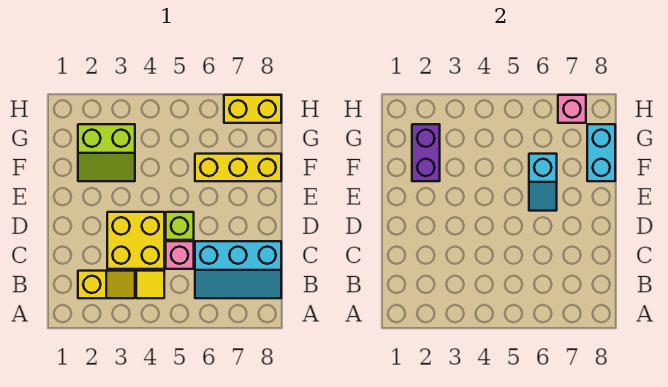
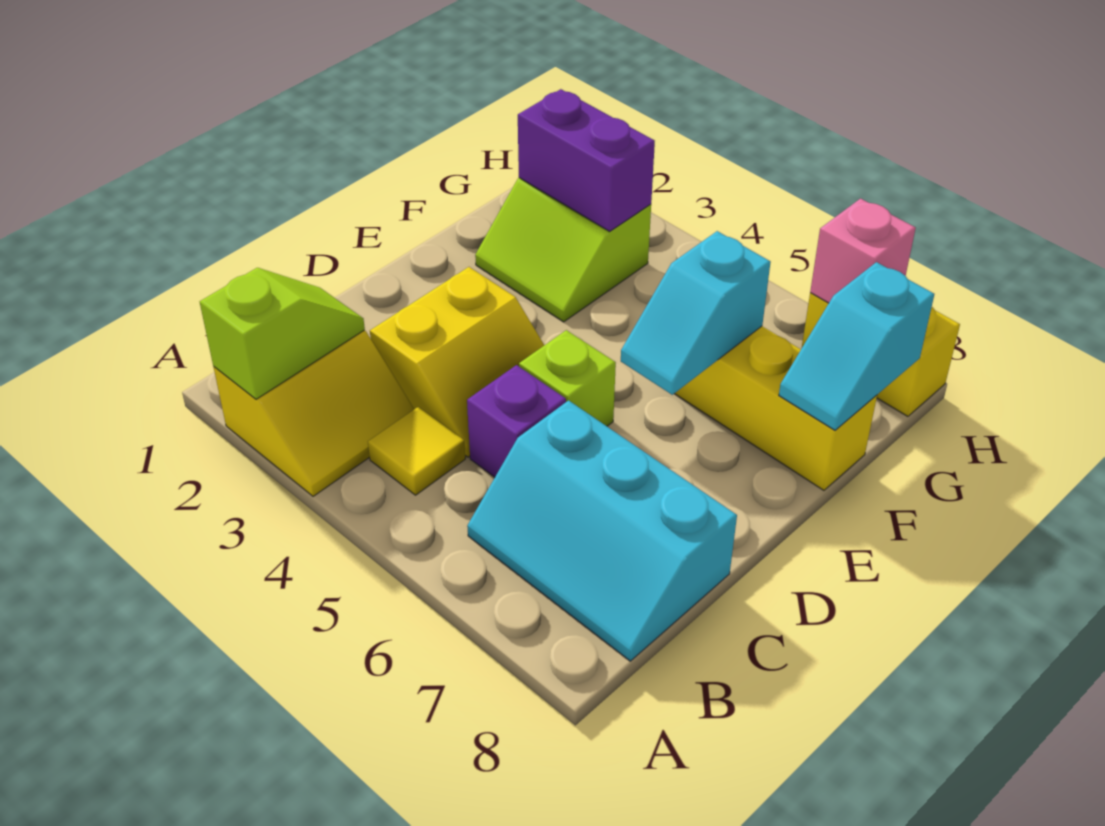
none -> lime 1x2 slope [200,268,365,399]
yellow 1x2 slope [78,271,135,298] -> yellow 2x2 slope [214,330,414,496]
yellow 2x2 brick [107,212,164,269] -> yellow 2x2 slope [370,267,544,457]
pink 1x1 brick [166,241,194,269] -> purple 1x1 brick [467,365,566,477]
purple 1x2 brick [412,124,440,181] -> purple 1x2 brick turned to [518,89,655,231]
cyan 1x2 brick [587,124,615,181] -> cyan 1x2 slope [779,262,934,430]

